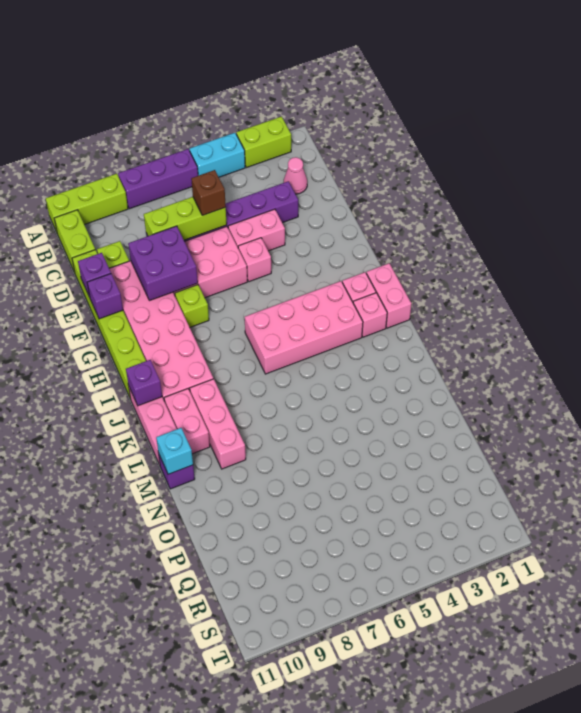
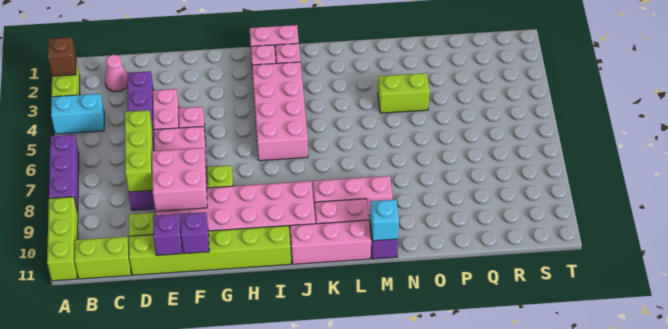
cyan 1x2 brick [190,133,245,177] -> cyan 1x2 brick turned to [51,94,104,134]
brown 1x1 brick [191,170,226,215] -> brown 1x1 brick moved to [48,37,76,76]
purple 2x2 brick [128,226,198,301] -> pink 2x2 brick [152,148,207,211]
purple 1x1 brick [126,360,162,406] -> none
none -> lime 1x2 brick [378,73,430,113]

